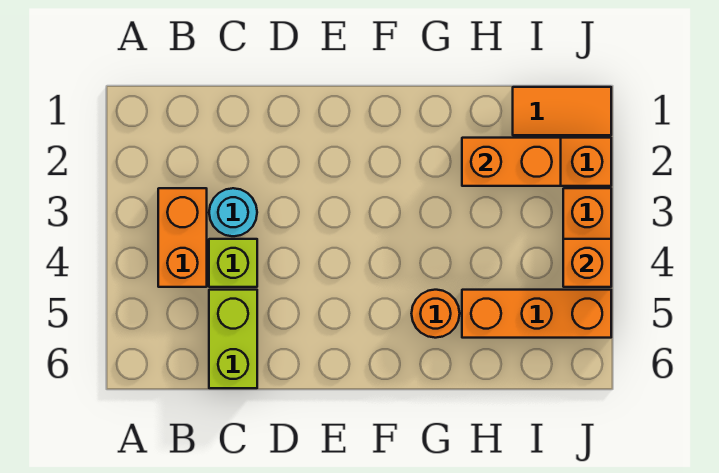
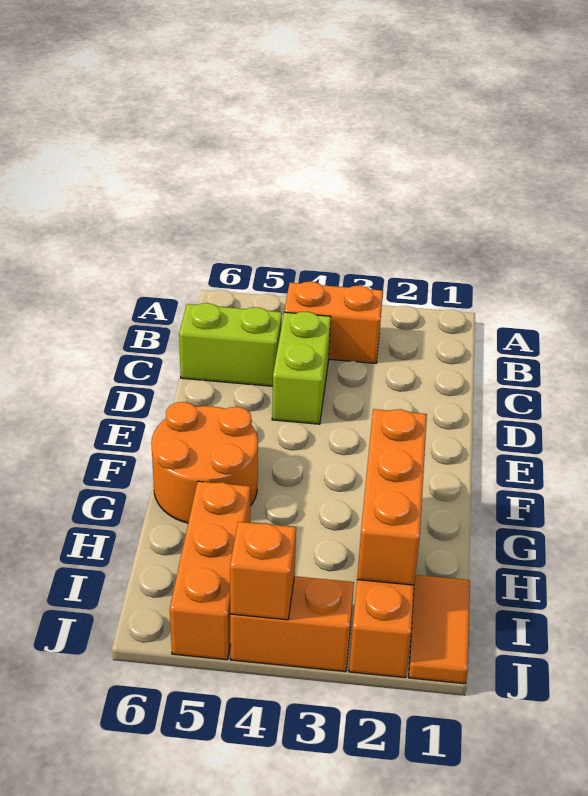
cyan 1x1 round brick [209,188,257,236] -> none
lime 1x1 brick [209,239,257,287] -> lime 1x2 brick [272,312,331,424]
orange 1x1 round brick [412,290,460,338] -> orange 2x2 round brick [151,402,258,523]
orange 1x2 brick [462,138,561,186] -> orange 1x3 brick [357,409,427,585]

